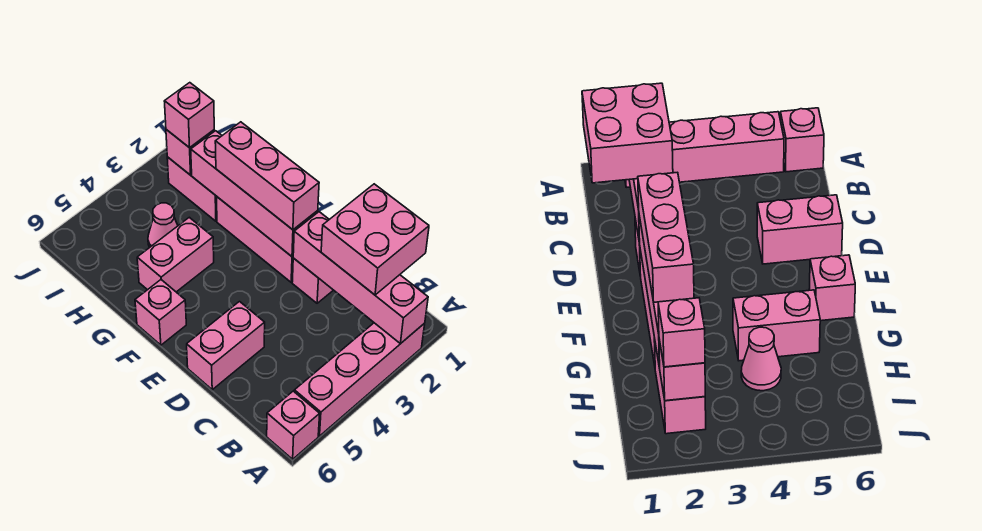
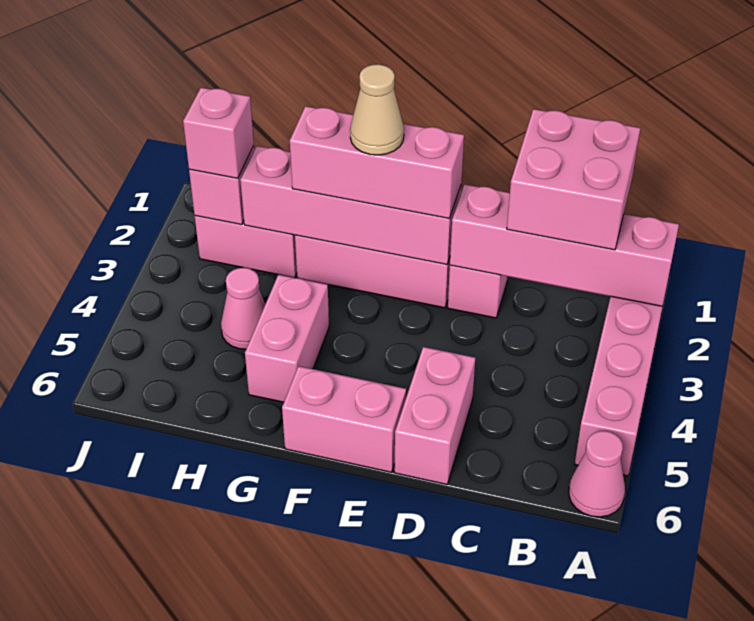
pink 1x1 brick [267,391,320,459] -> pink 1x1 cone [569,431,625,517]
none -> tan 1x1 cone [350,64,404,155]
pink 1x1 brick [135,280,186,345] -> pink 1x2 brick [282,366,406,472]

